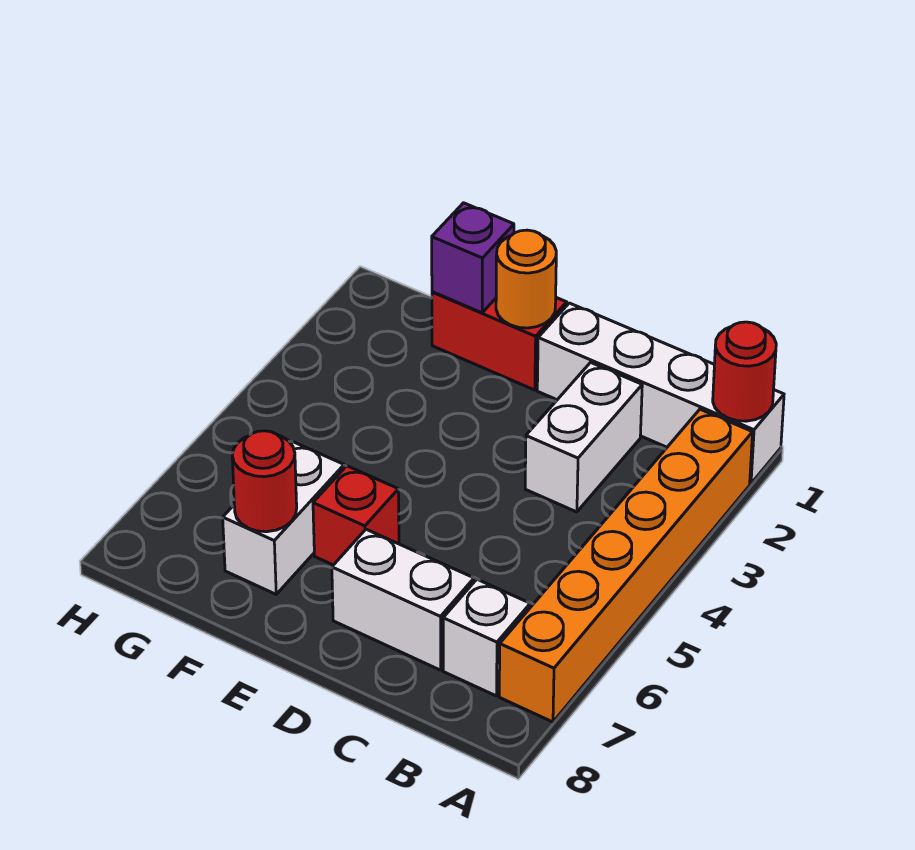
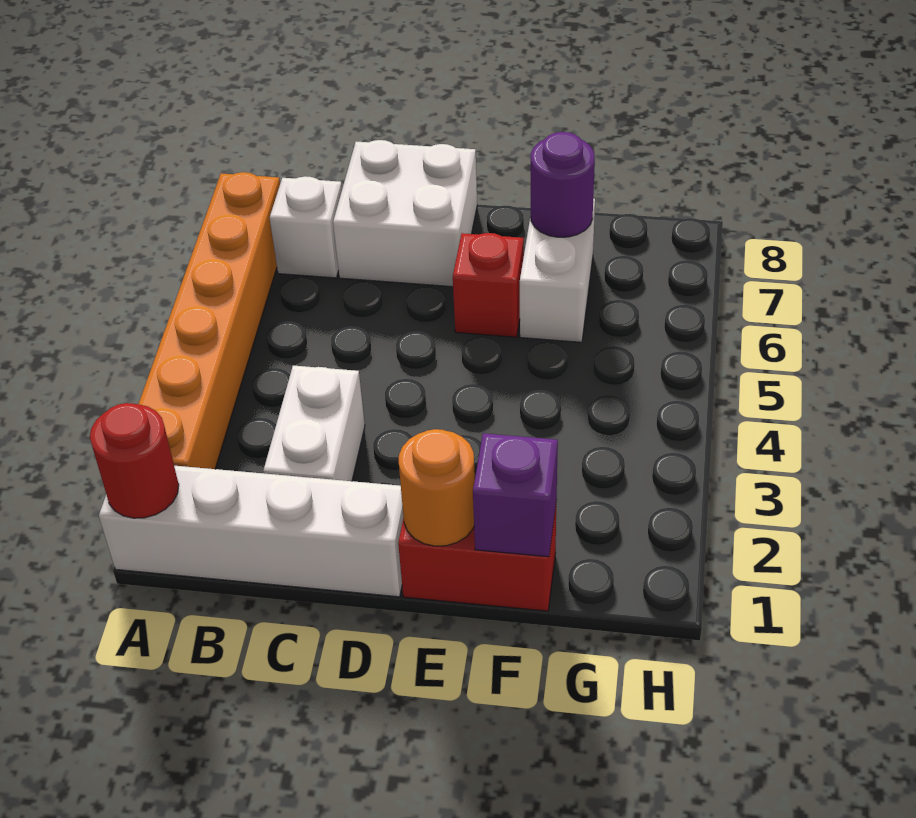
white 1x2 brick [332,529,474,670] -> white 2x2 brick [333,140,477,287]
red 1x1 round brick [232,431,297,532] -> purple 1x1 round brick [531,132,595,237]

